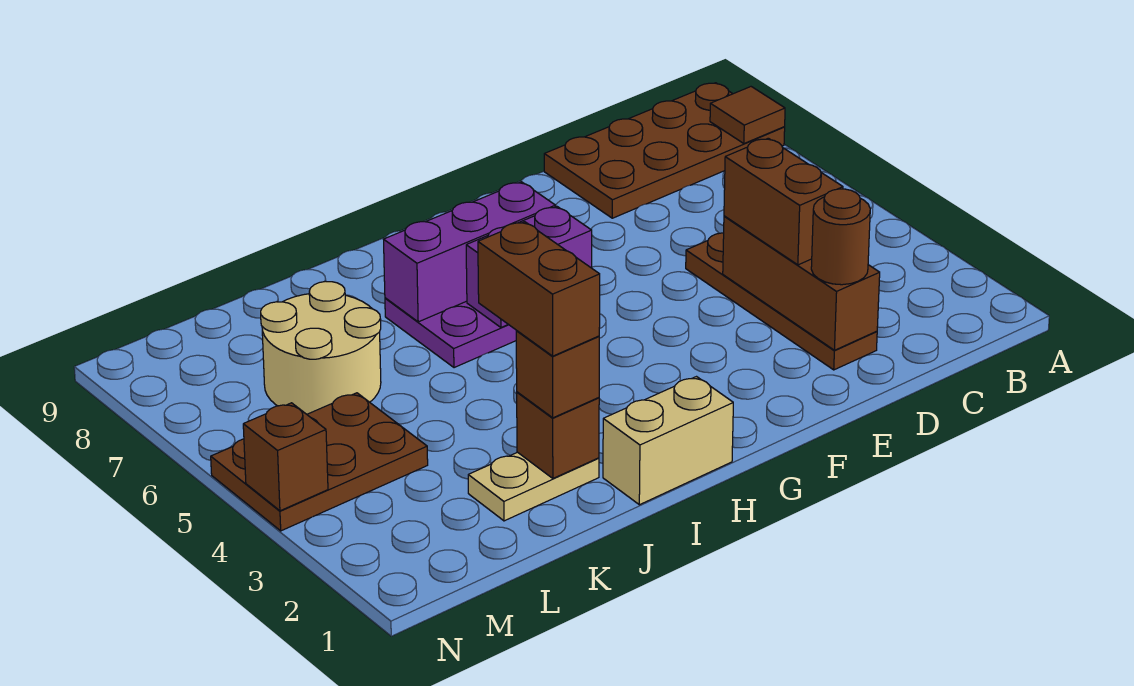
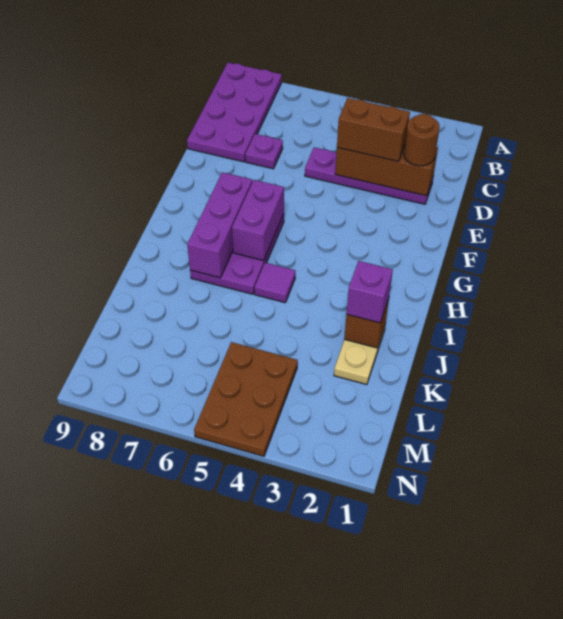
brown 2x4 plate [544,83,785,218] -> purple 2x4 plate [187,63,282,162]
brown 1x1 tile [710,87,785,143] -> none
brown 1x4 plate [686,233,877,370] -> purple 1x4 plate [305,147,433,204]
none -> purple 1x1 plate [245,134,283,169]
tan 1x2 brick [603,377,733,505] -> none
none -> purple 1x1 tile [255,263,295,303]
brown 1x1 brick [516,331,599,418] -> purple 1x1 brick [347,261,393,323]
brown 1x2 brick [478,222,600,356] -> none
tan 2x2 round brick [261,281,381,414] -> none
brown 1x1 brick [243,403,328,511] -> none

